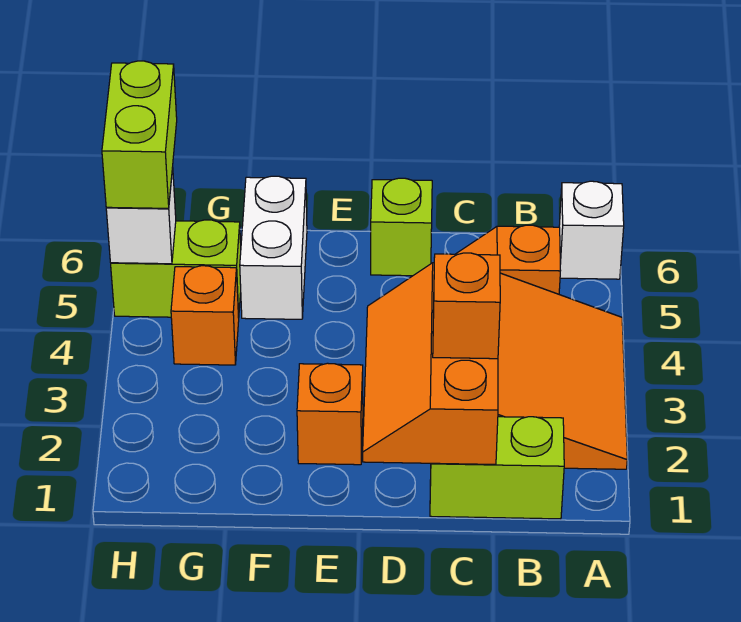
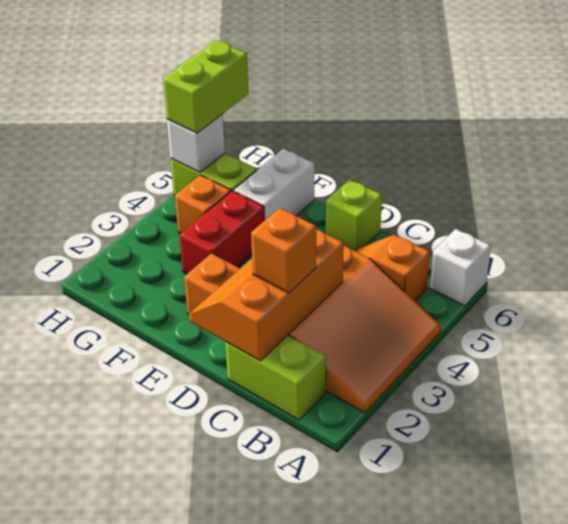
none -> red 1x2 brick [179,191,264,274]

